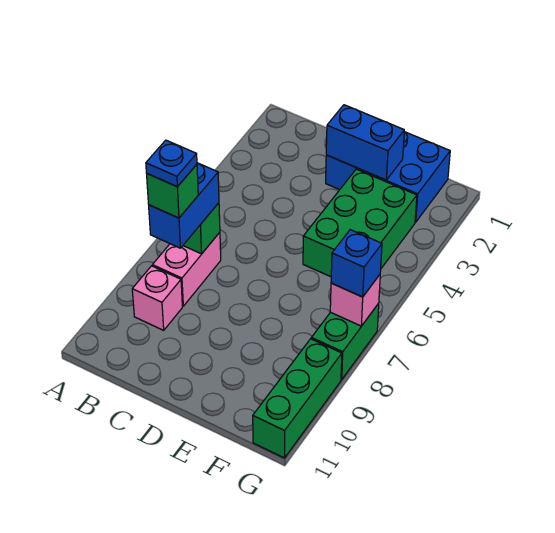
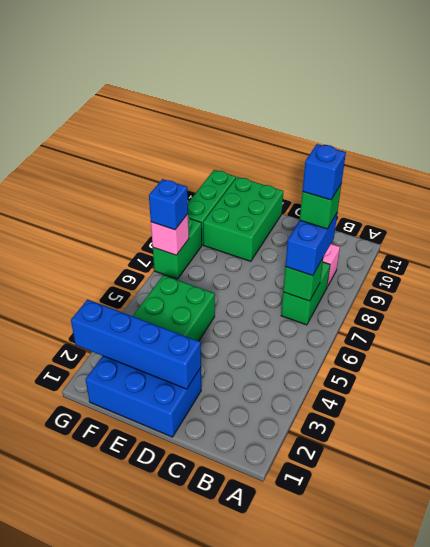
pink 1x2 brick [152,232,221,306] -> green 1x2 brick [281,262,330,325]
blue 1x1 plate [146,140,197,187] -> blue 1x1 brick [302,144,346,200]
blue 1x2 brick [326,105,404,180] -> blue 1x4 brick [71,299,201,389]
none -> green 2x3 brick [203,177,283,261]

